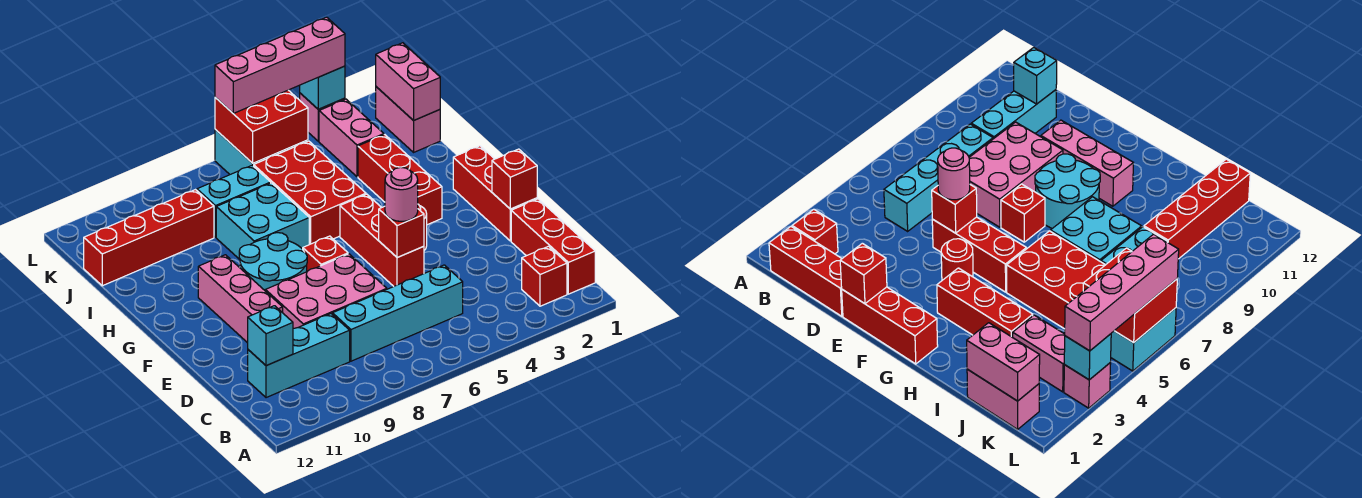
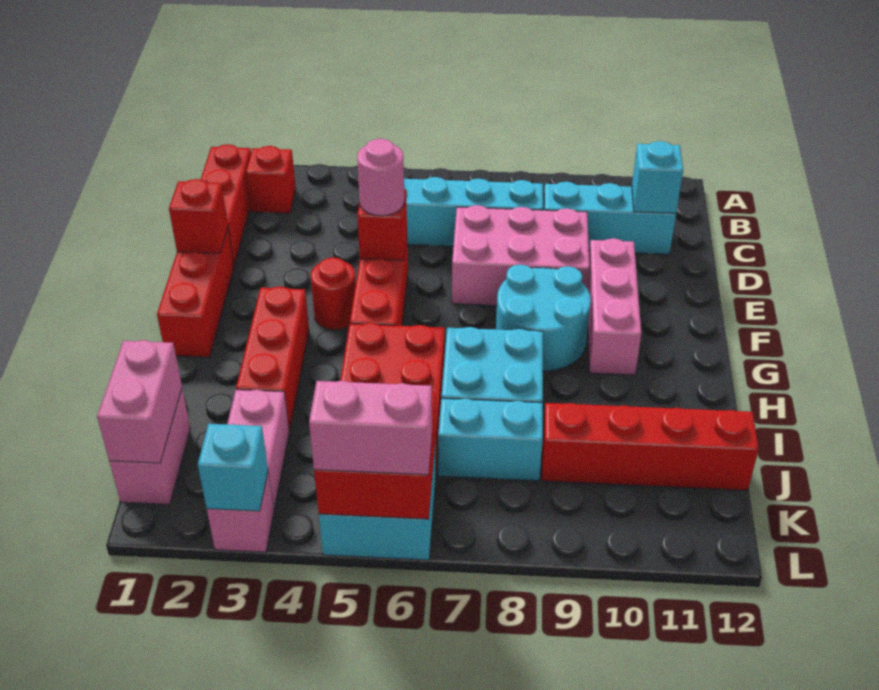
red 1x1 brick [303,236,348,271] -> none
pink 1x4 brick [215,17,345,113] -> pink 1x2 brick [309,381,432,475]

